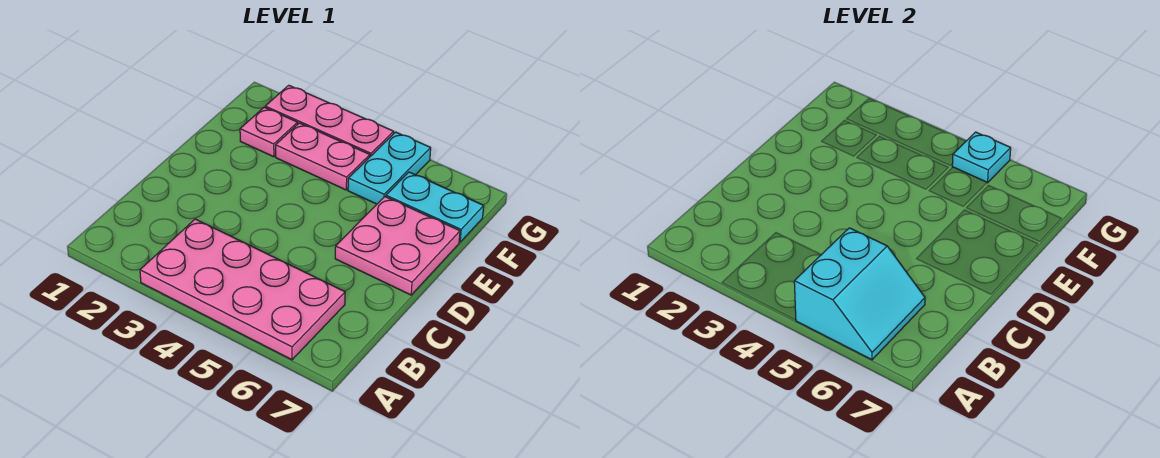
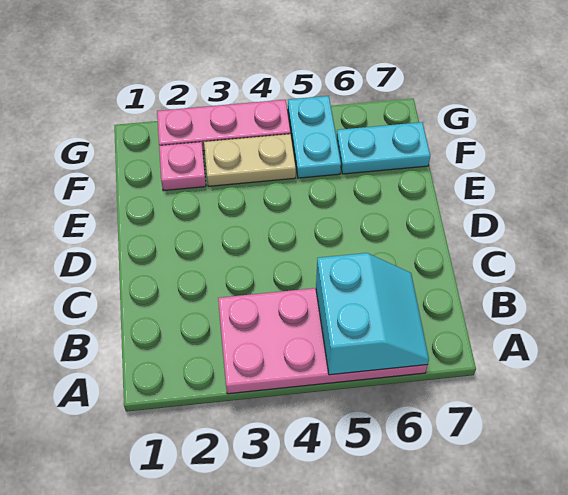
pink 2x2 plate [335,197,460,295] -> none
pink 1x2 plate [276,123,370,190] -> tan 1x2 plate [204,134,296,186]
cyan 1x1 plate [952,132,1011,183] -> none

